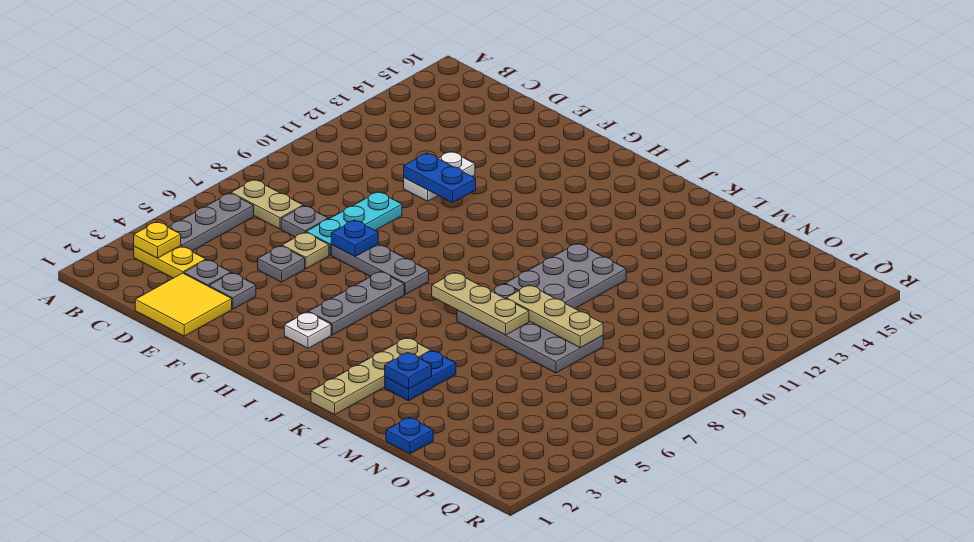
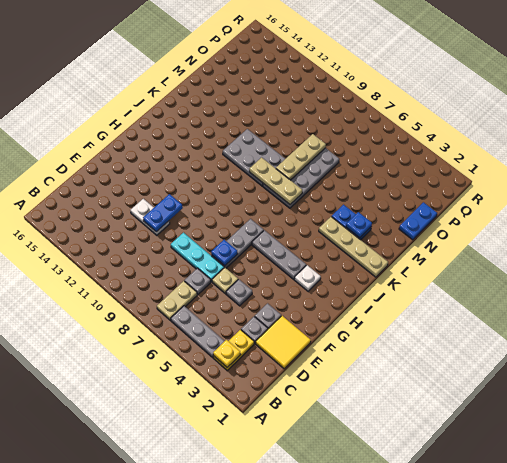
tan 1x3 plate [432,273,529,335] -> tan 1x3 plate turned to [249,158,302,204]
blue 1x1 plate [386,417,433,454] -> blue 1x2 plate [399,202,437,240]

